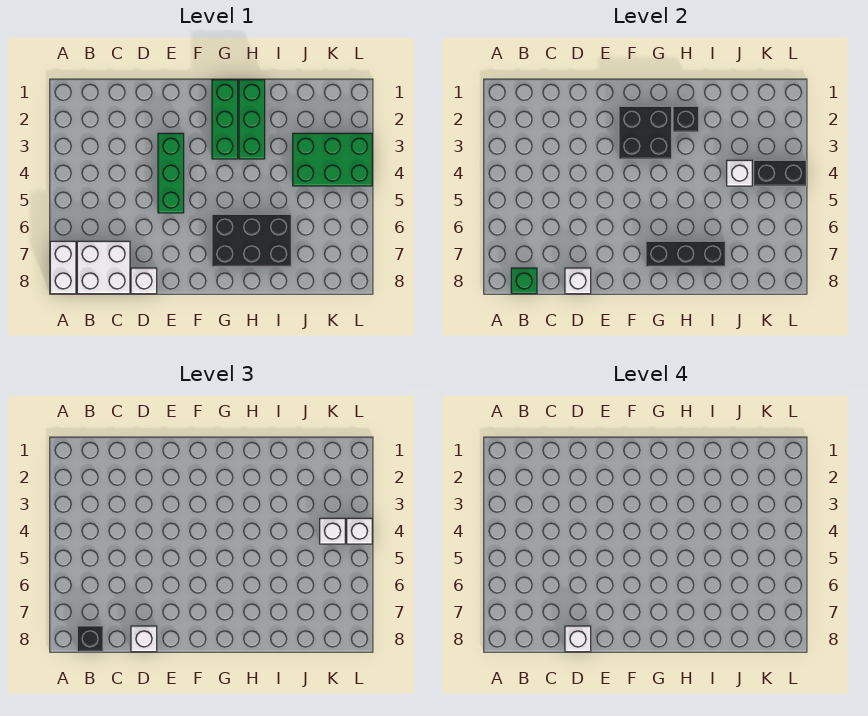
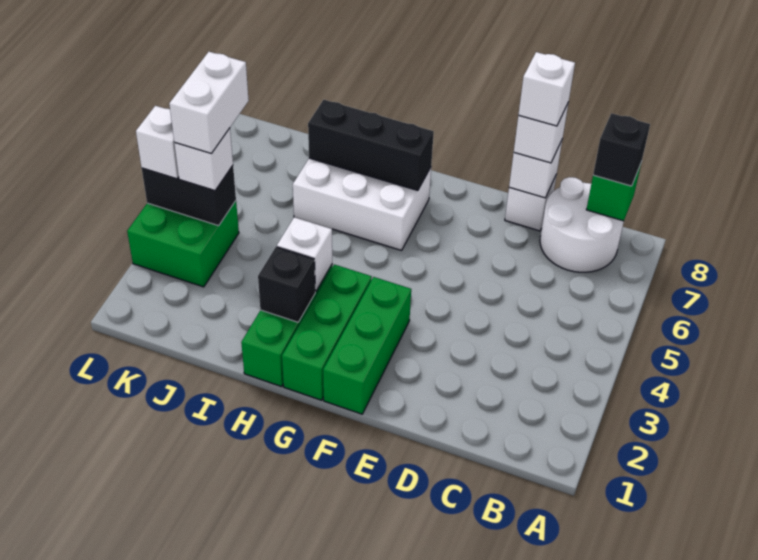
white 1x2 brick [50,241,76,294] -> white 1x2 brick moved to [169,52,249,153]
white 2x2 brick [77,241,130,294] -> white 2x2 round brick [540,177,624,272]
green 1x3 brick [158,133,184,213] -> green 1x3 brick moved to [323,277,411,414]
black 2x2 brick [619,106,672,159] -> none
black 2x3 brick [212,214,291,267] -> white 2x3 brick [293,158,431,250]
green 2x3 brick [293,133,372,186] -> green 2x2 brick [127,201,239,287]
white 1x1 brick [727,160,752,186] -> white 1x1 brick moved to [277,217,332,291]

